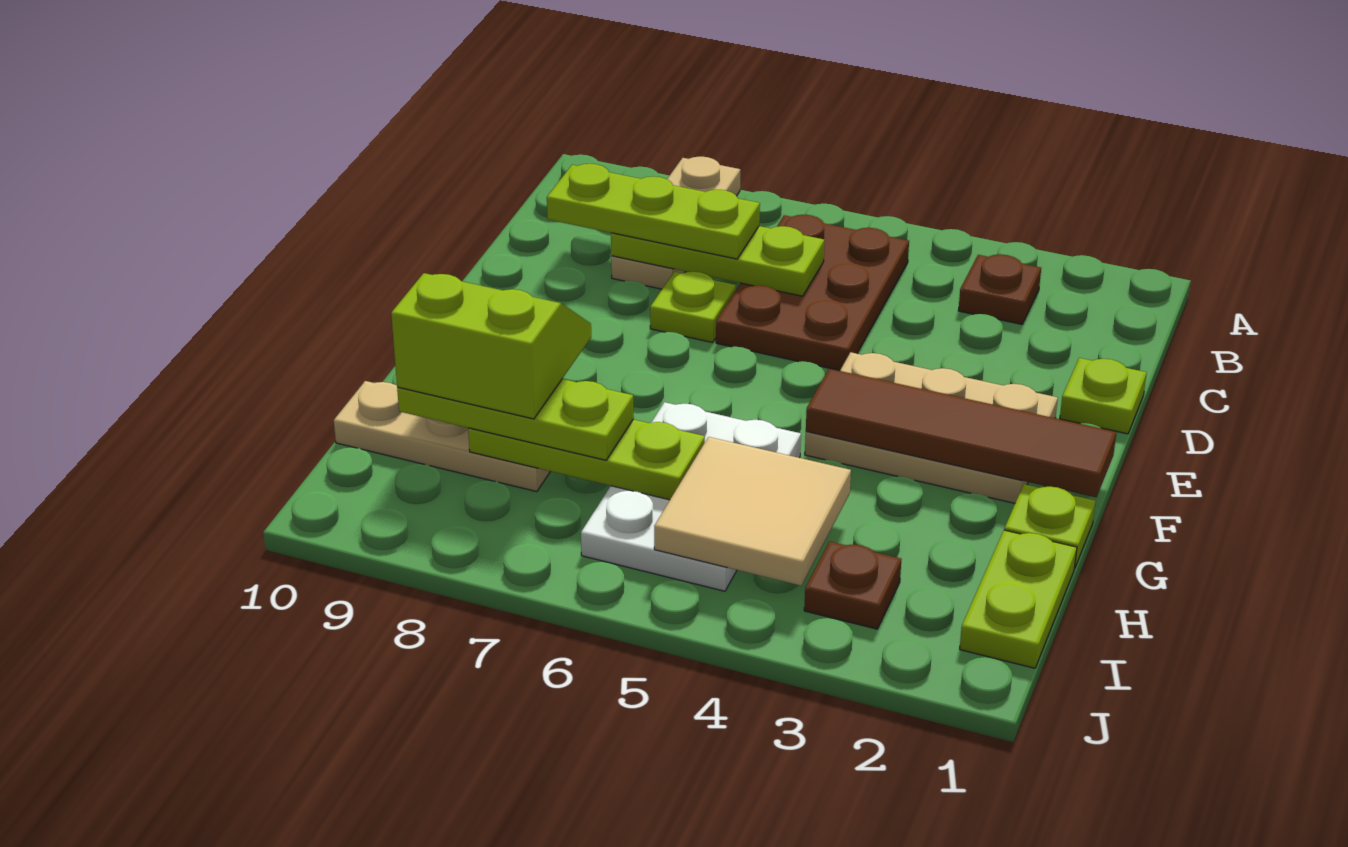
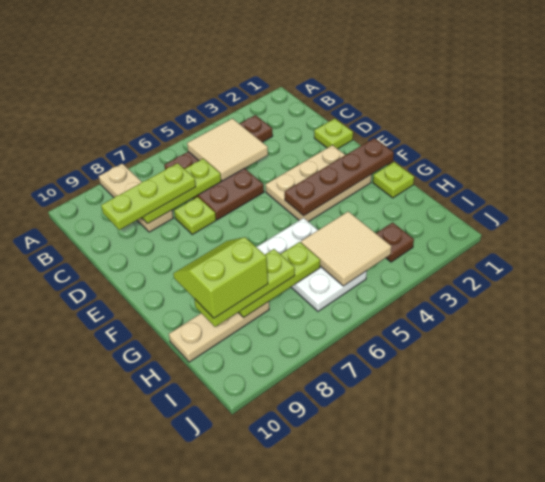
none -> tan 2x2 tile [187,118,268,181]
brown 1x4 tile [806,369,1116,497] -> brown 1x4 plate [285,138,394,216]
lime 1x2 plate [960,530,1077,668] -> none

